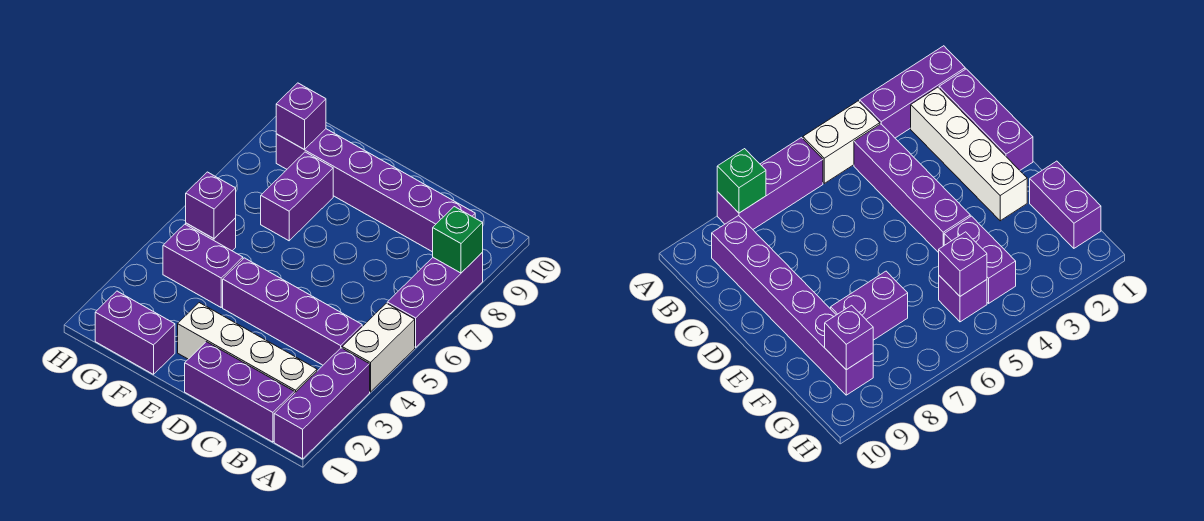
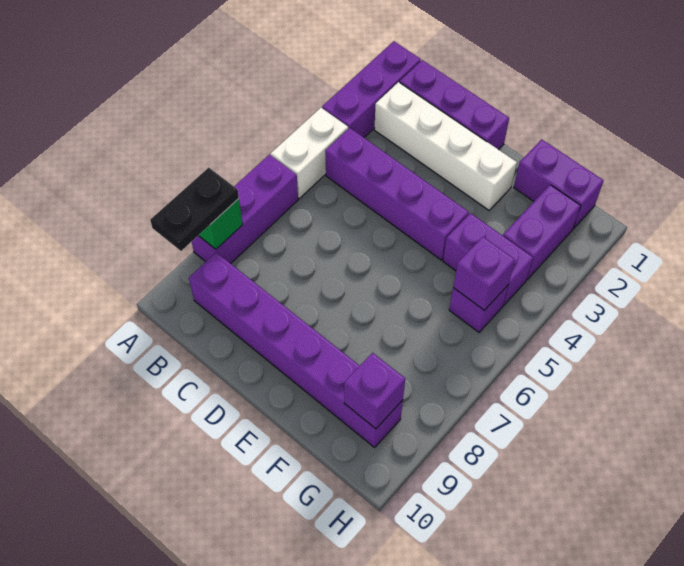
none -> black 1x2 plate [150,168,239,251]
purple 1x2 brick [261,152,333,241] -> purple 1x2 brick moved to [503,185,581,279]

